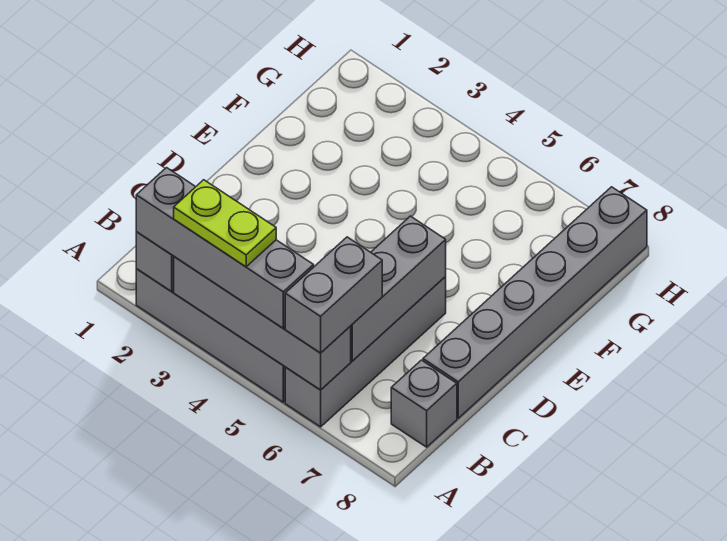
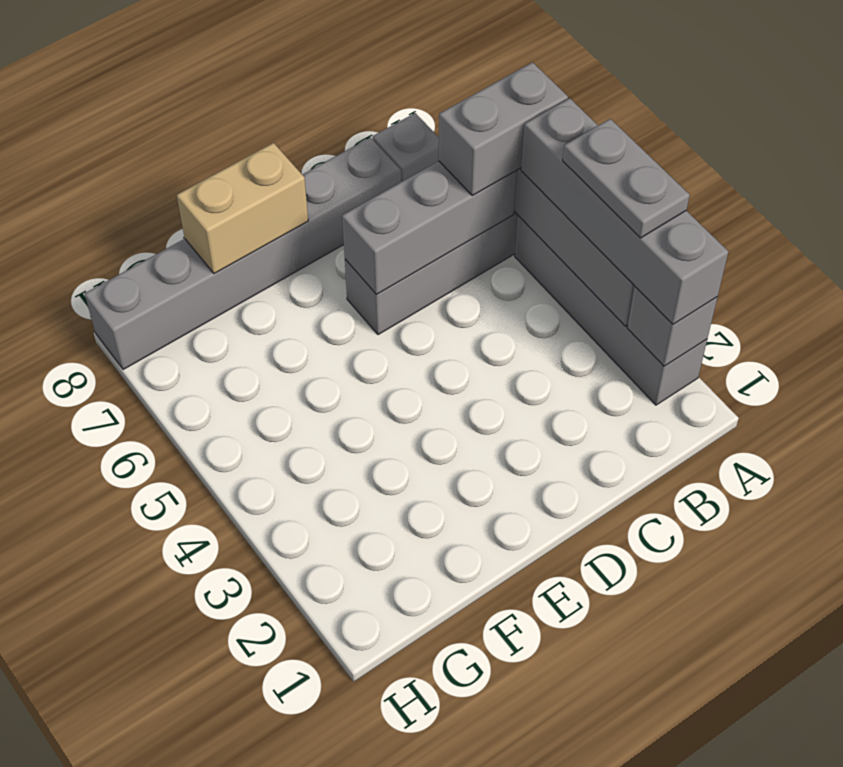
lime 1x2 plate [174,180,276,267] -> grey 1x2 plate [563,119,690,238]
none -> tan 1x2 brick [177,143,308,273]

